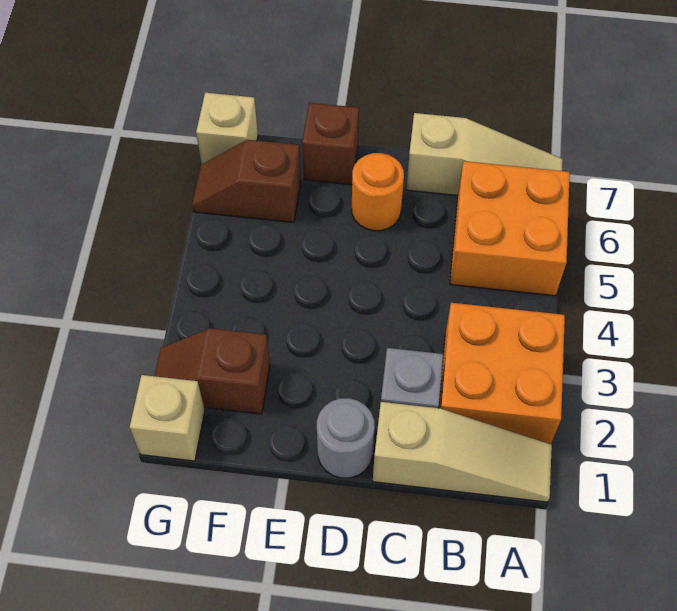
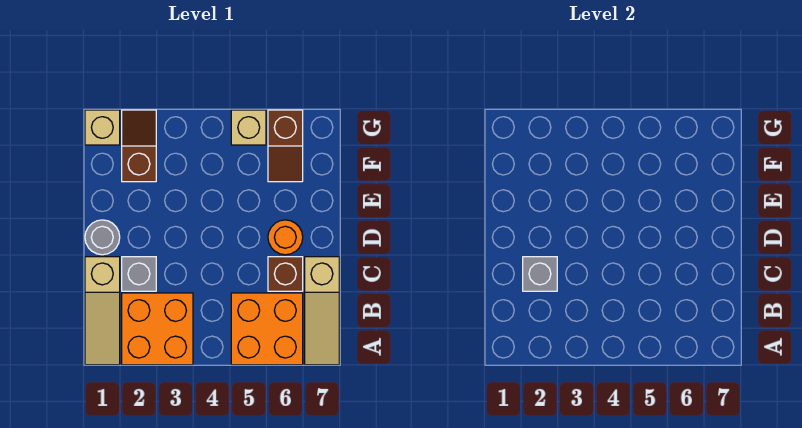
none -> grey 1x1 brick [523,257,557,291]
brown 1x1 brick [302,103,359,185] -> brown 1x1 brick moved to [268,257,303,291]
brown 1x2 slope [192,140,301,222] -> brown 1x2 slope turned to [268,110,303,182]
tan 1x1 brick [196,93,258,164] -> tan 1x1 brick moved to [231,110,266,145]

